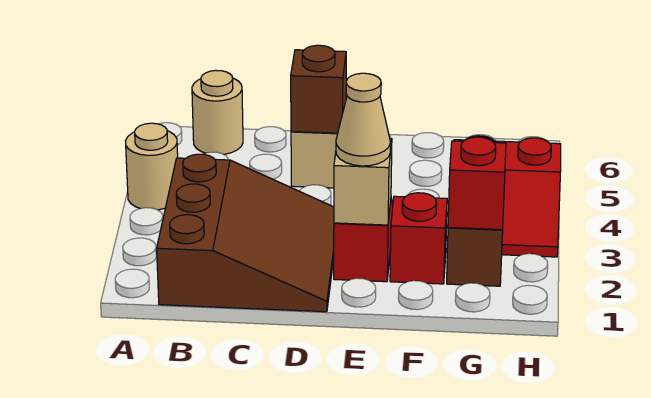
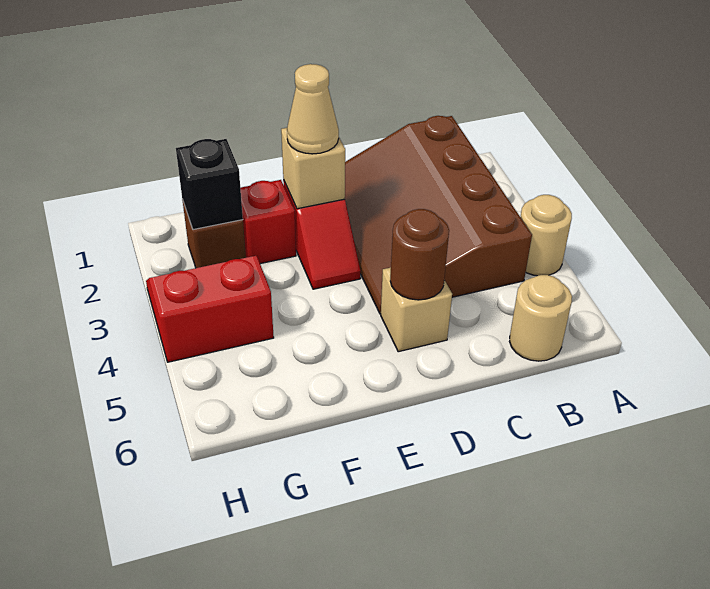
brown 3x3 slope [157,154,334,312] -> brown 3x4 slope [345,116,532,314]
brown 1x1 brick [291,45,346,133] -> brown 1x1 round brick [390,209,449,300]
red 1x1 brick [448,137,506,230] -> black 1x1 brick [176,139,243,230]

